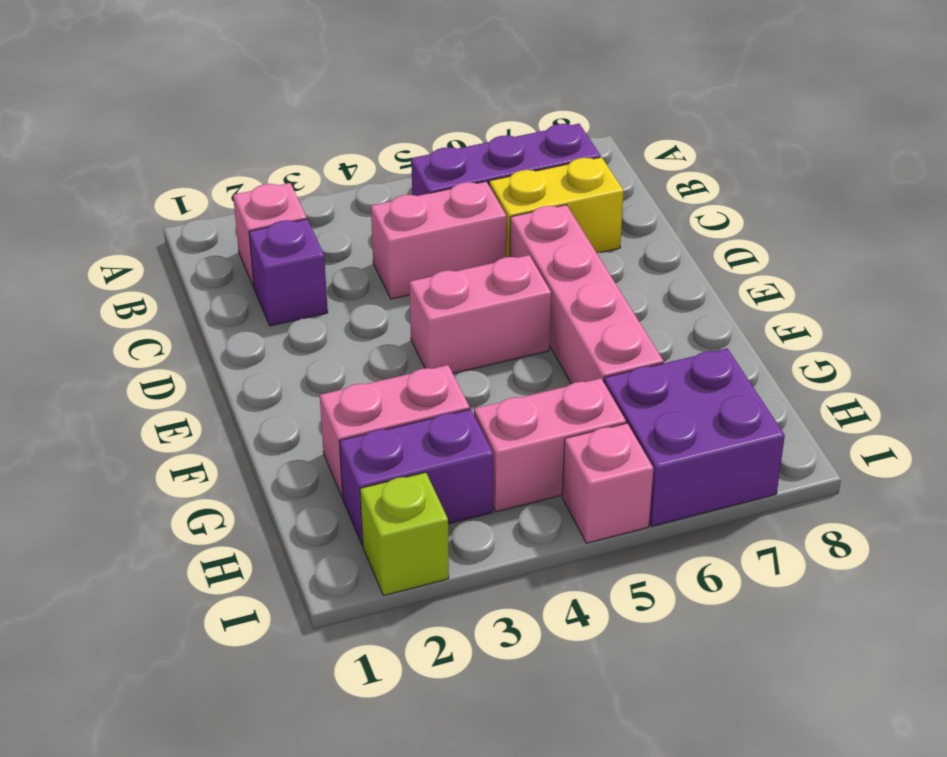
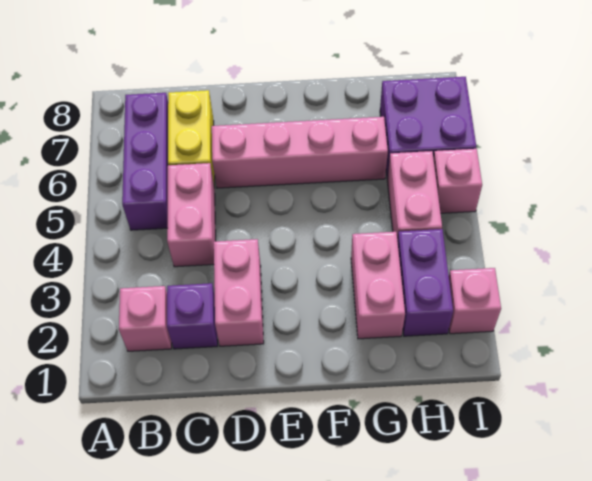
pink 1x2 brick [409,255,551,373] -> pink 1x2 brick moved to [214,239,264,346]
lime 1x1 brick [360,472,449,596] -> pink 1x1 brick [449,268,501,334]

